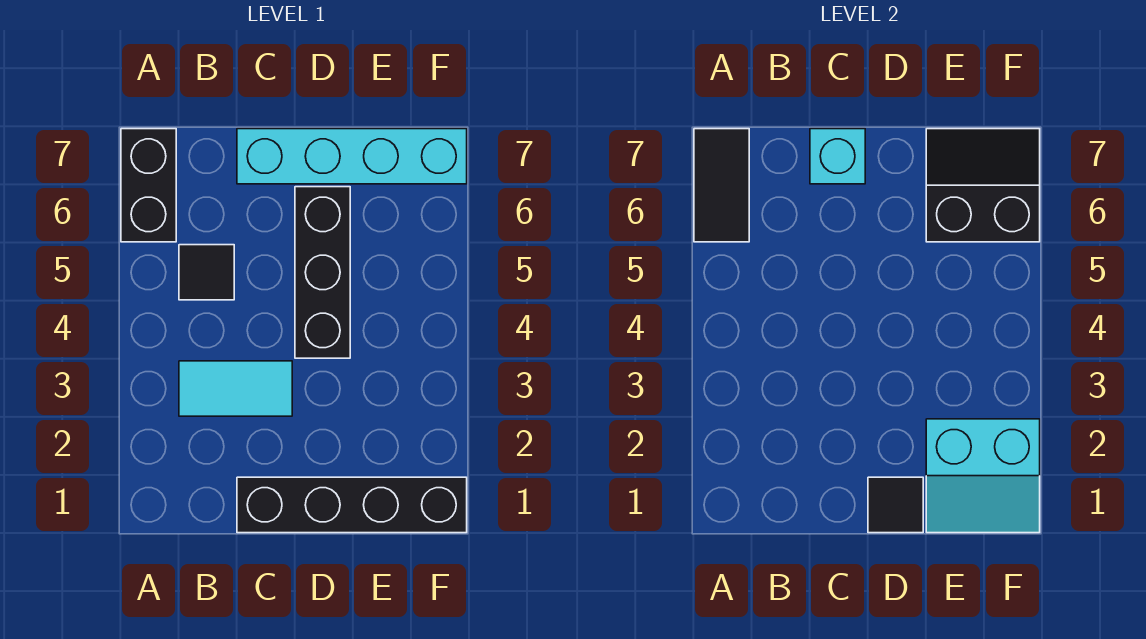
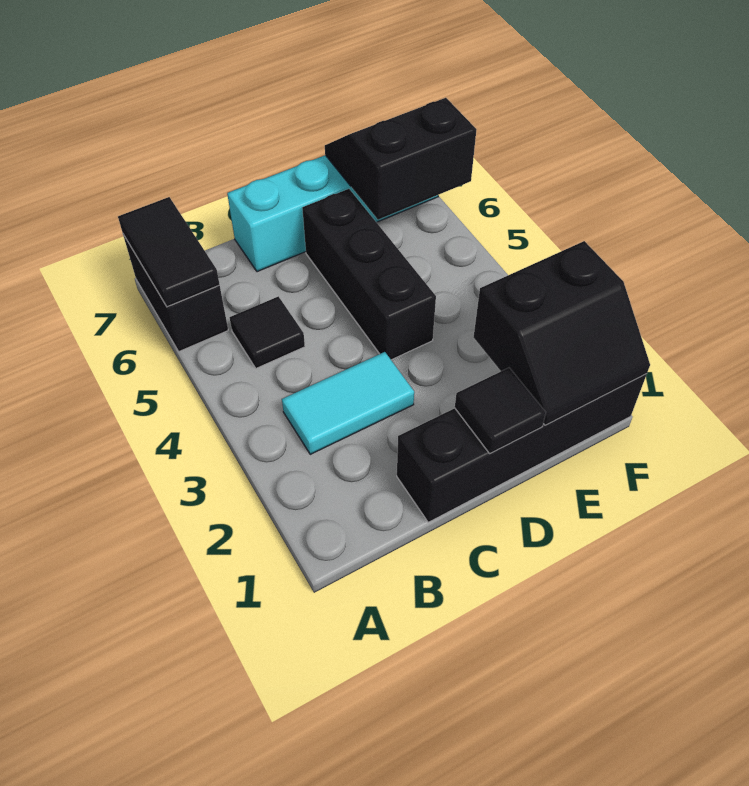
cyan 1x1 brick [810,129,865,184] -> none
cyan 2x2 slope [926,419,1040,533] -> black 2x2 slope [473,241,650,425]

